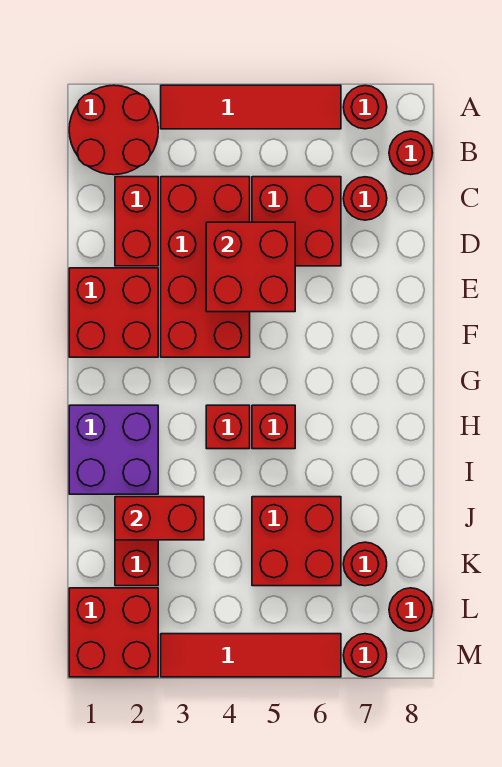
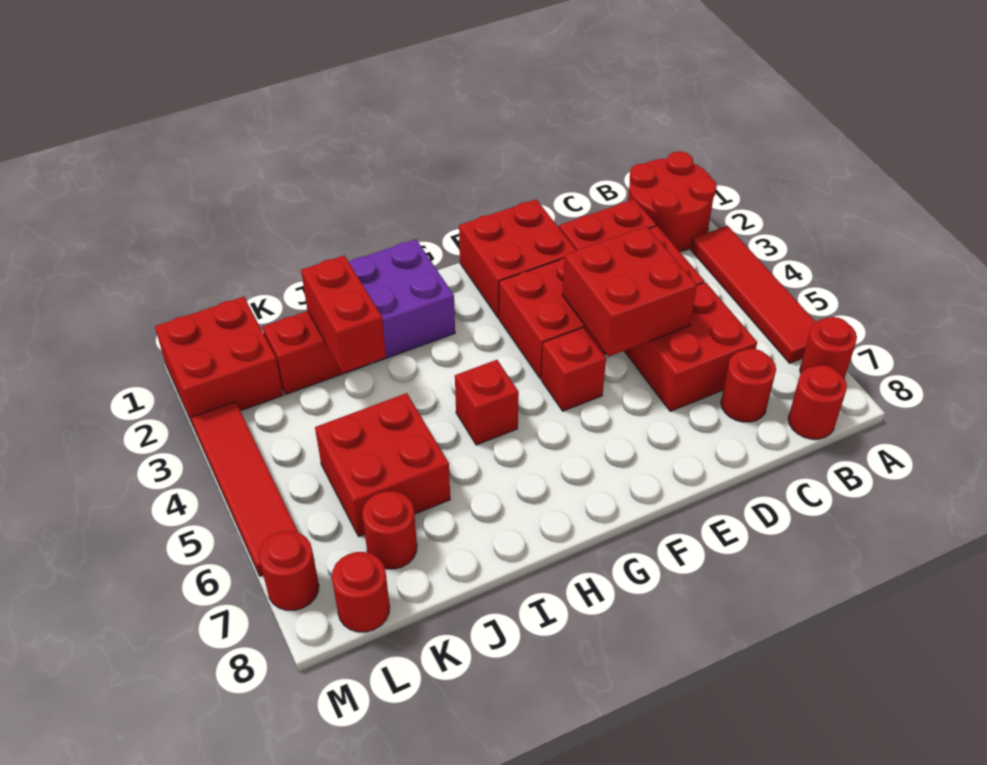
red 1x1 brick [206,405,250,449] -> red 1x1 brick moved to [541,328,606,411]

